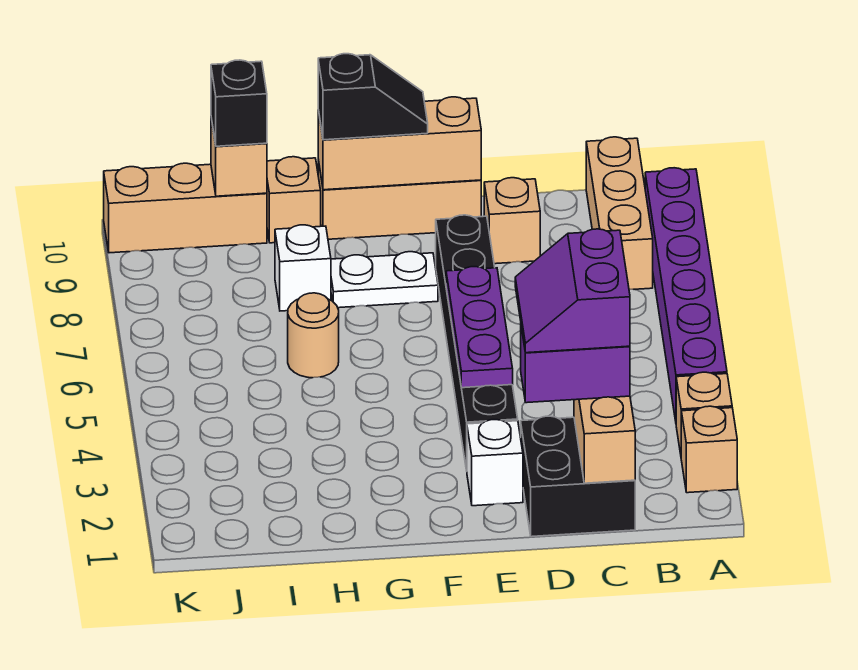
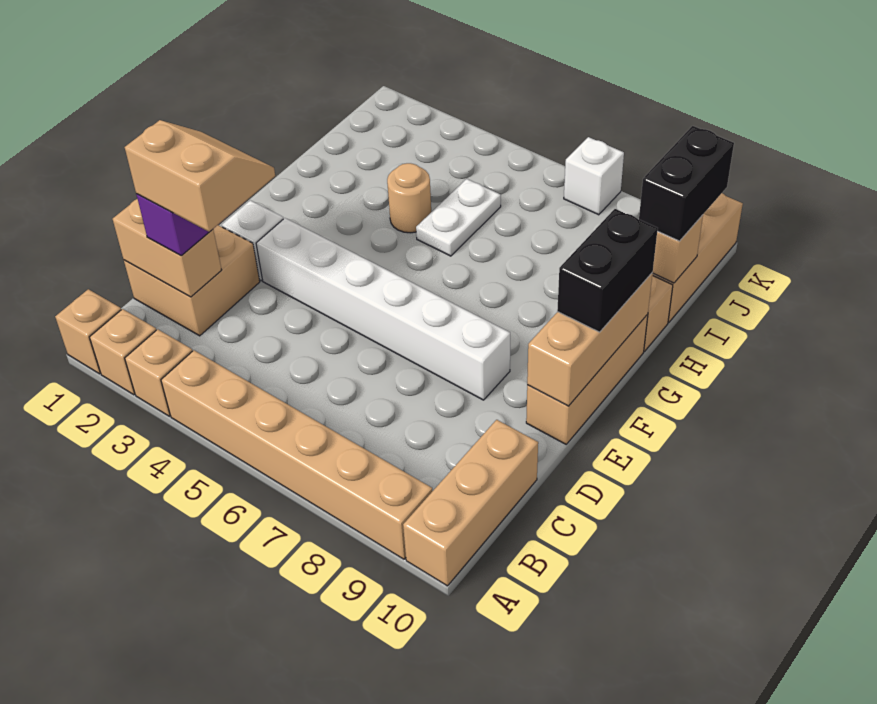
purple 1x6 brick [645,168,727,421] -> tan 1x6 brick [161,350,432,559]
tan 1x3 brick [586,137,653,289] -> tan 1x3 brick turned to [403,420,538,586]
black 2x2 brick [521,416,635,537] -> tan 2x2 brick [124,225,260,336]
purple 2x2 slope [515,229,630,353] -> tan 2x2 slope [125,120,275,232]
tan 1x1 brick [484,178,540,264] -> tan 1x1 brick moved to [55,289,121,374]
black 1x6 brick [436,215,518,471] -> white 1x6 brick [256,218,510,400]
purple 1x3 plate [446,267,513,388] -> none
white 1x2 plate [331,252,438,308] -> white 1x2 plate moved to [416,179,501,256]
black 1x2 slope [318,54,428,140] -> black 1x2 brick [557,209,658,332]
tan 1x1 round brick [288,293,339,378] -> tan 1x1 round brick moved to [387,163,431,233]
white 1x1 brick [275,225,331,311] -> white 1x1 brick moved to [564,137,624,215]
black 1x1 brick [211,60,267,146] -> black 1x2 brick [639,126,734,241]

